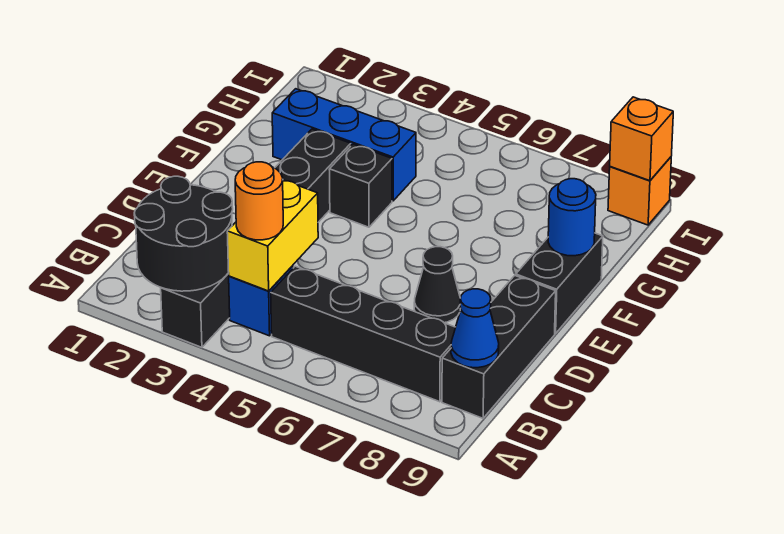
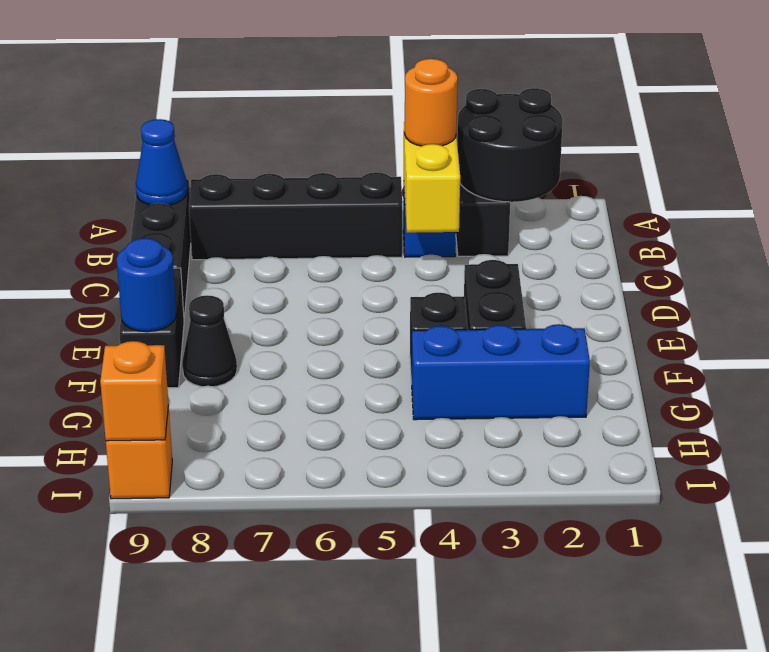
black 1x1 cone [414,247,461,323] -> black 1x1 cone moved to [182,296,237,386]

